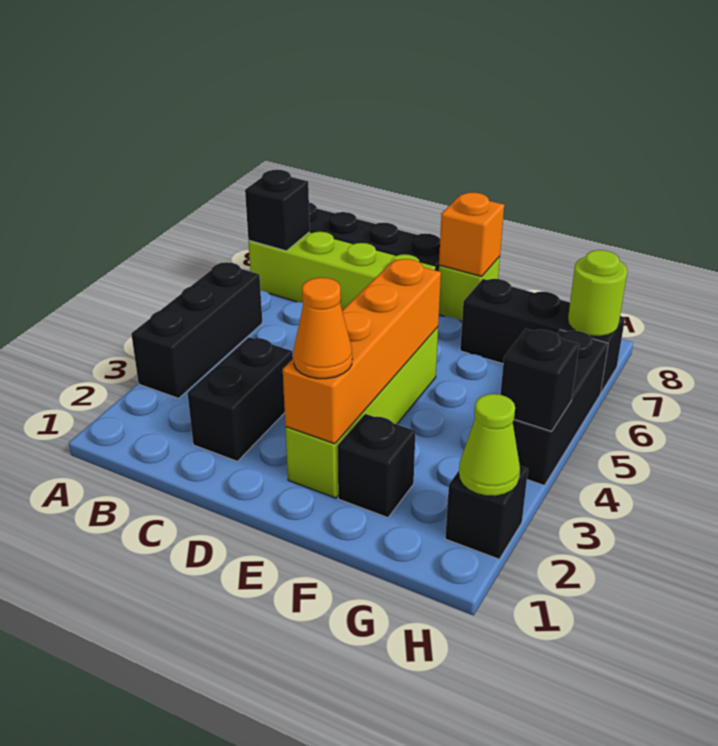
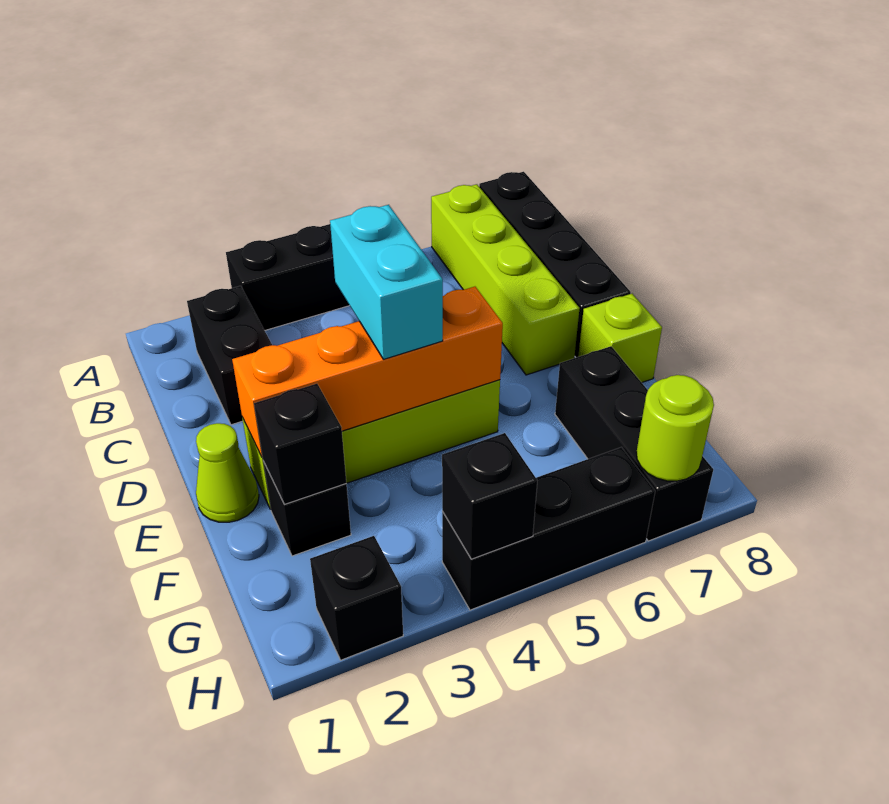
black 1x1 brick [245,170,310,251] -> black 1x1 brick moved to [254,384,346,504]
black 1x2 brick [188,337,293,461] -> black 1x2 brick turned to [187,286,272,425]
none -> cyan 1x2 brick [330,205,443,359]
orange 1x1 cone [293,278,352,379] -> none
orange 1x1 brick [439,192,504,276] -> none
lime 1x1 cone [459,394,520,496] -> lime 1x1 cone moved to [196,423,259,522]

